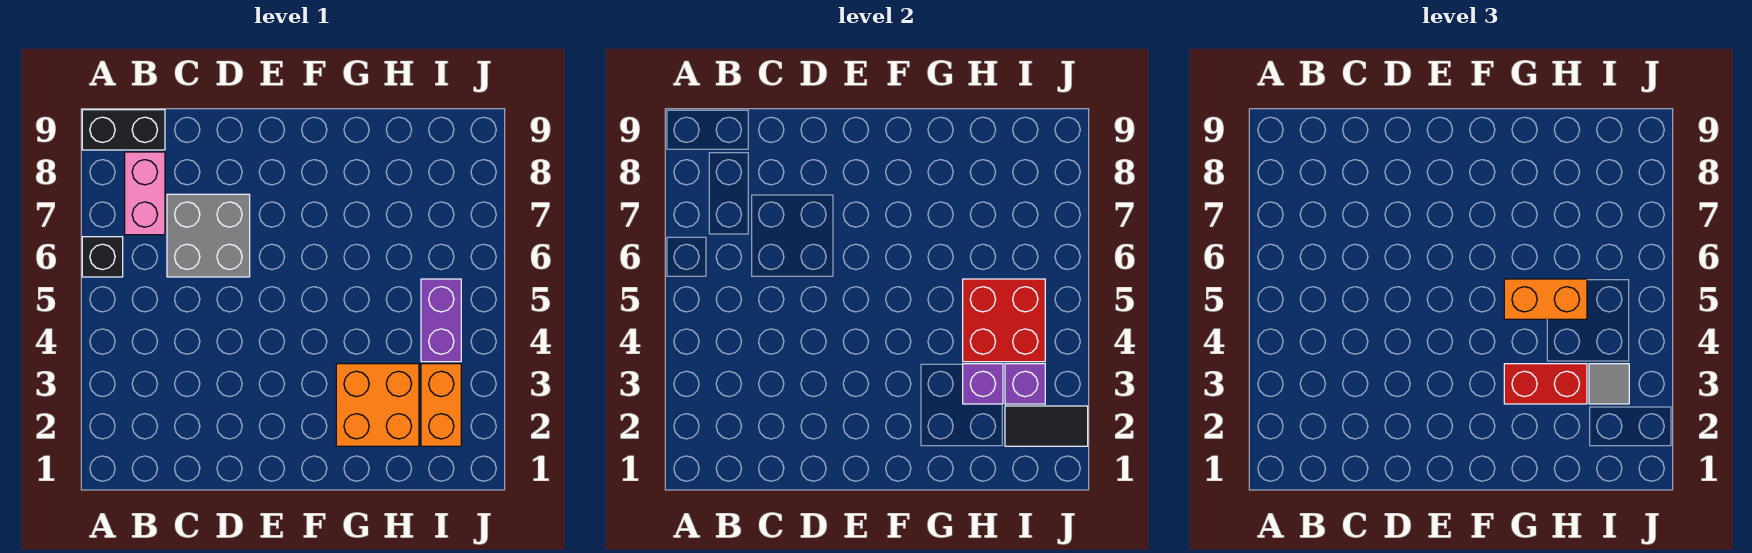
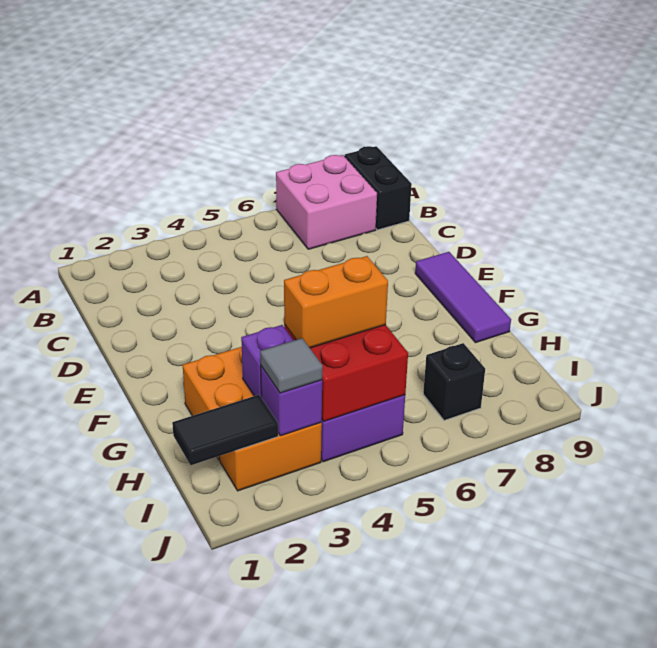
black 1x1 brick [82,237,123,277] -> black 1x1 brick moved to [423,343,485,420]
pink 1x2 brick [125,152,165,235] -> pink 2x2 brick [276,155,377,249]
grey 2x2 brick [167,194,250,277] -> none
none -> purple 1x3 tile [415,252,511,343]
red 1x2 brick [1504,364,1587,404] -> none
orange 1x2 brick [1504,279,1587,319] -> orange 1x2 brick turned to [284,256,388,348]
black 1x2 tile [1005,406,1088,446] -> black 1x2 tile turned to [172,395,278,465]

